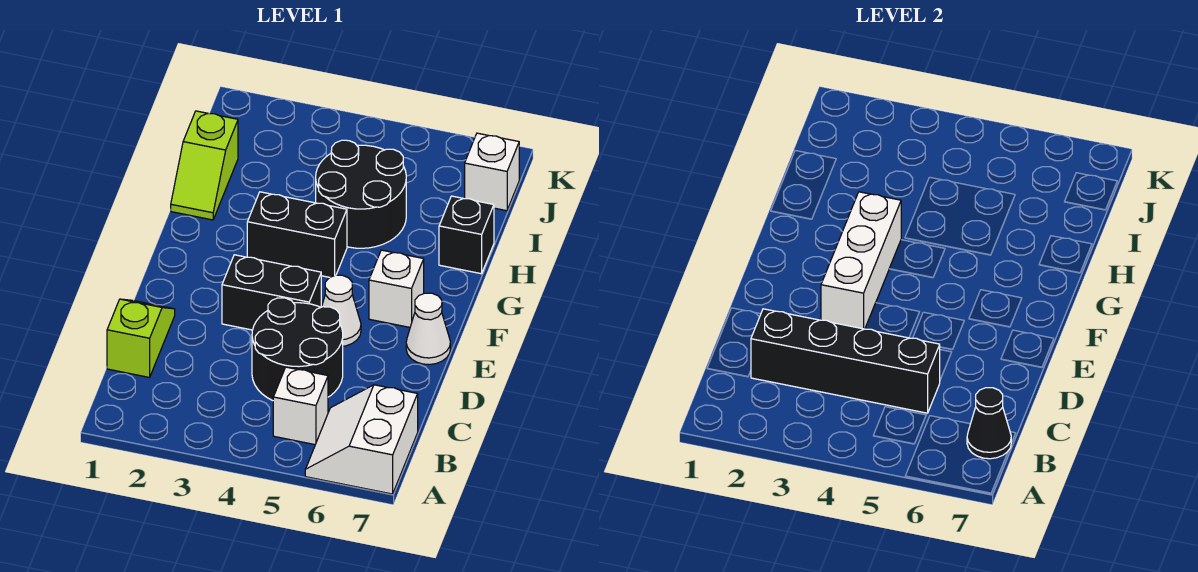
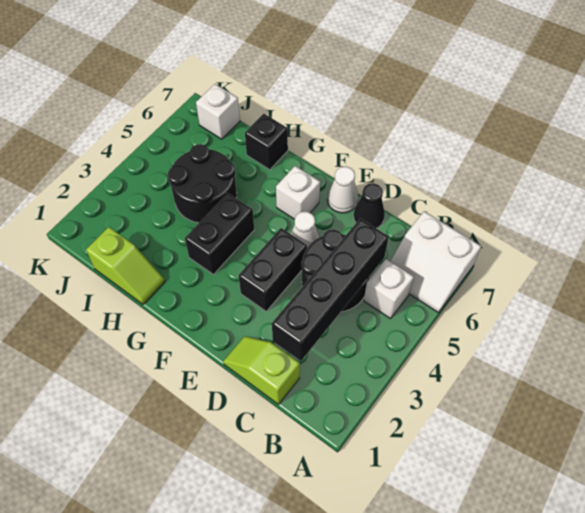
black 1x1 cone [967,388,1011,459] -> black 1x1 cone moved to [354,183,385,228]
white 1x3 brick [821,192,901,329] -> none

